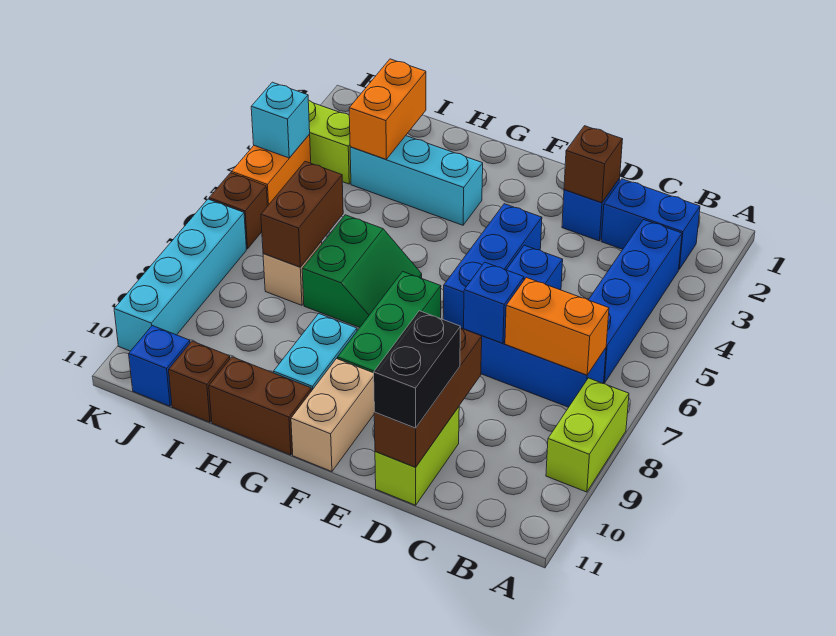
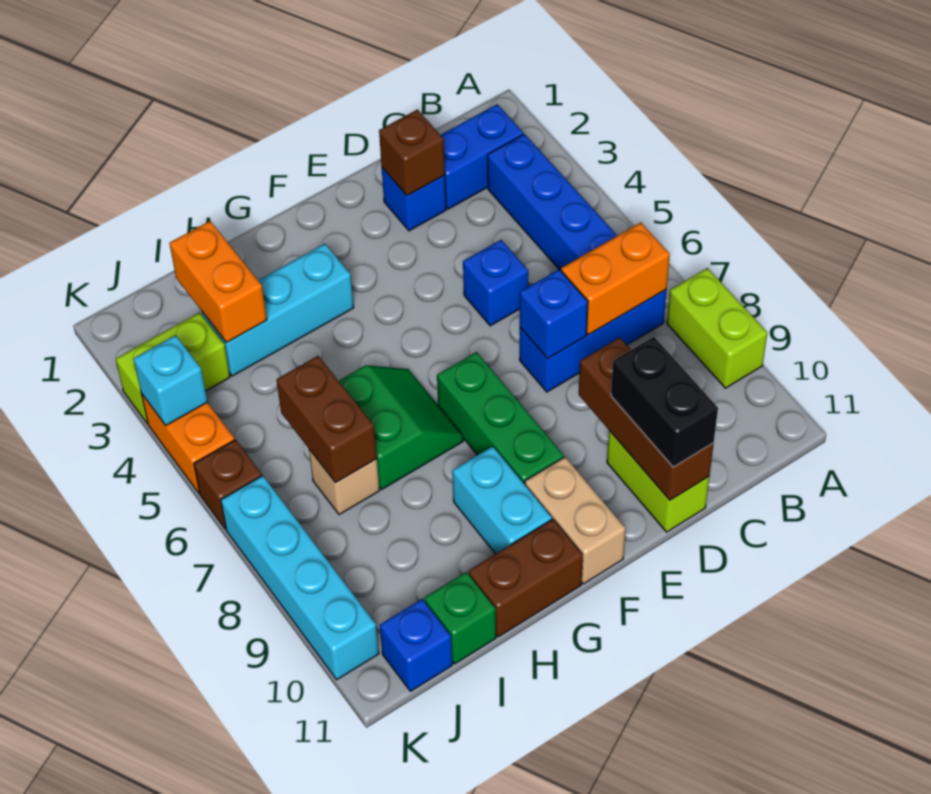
blue 1x3 brick [443,204,542,329] -> none
brown 1x1 brick [169,341,230,422] -> green 1x1 brick [424,572,496,664]

